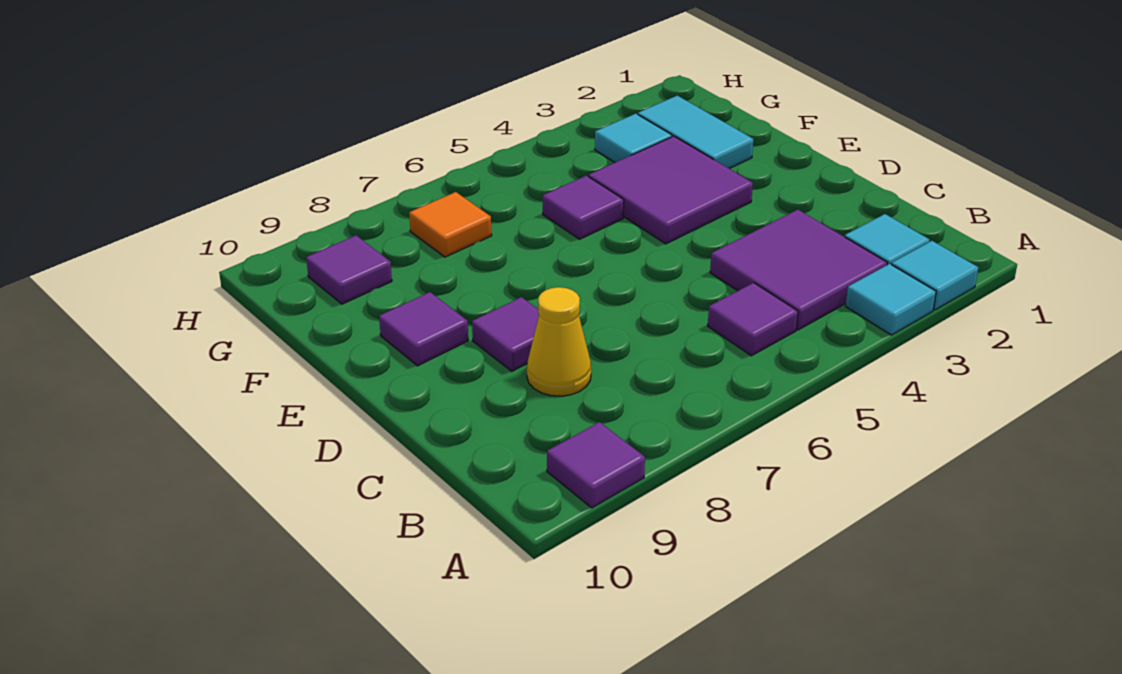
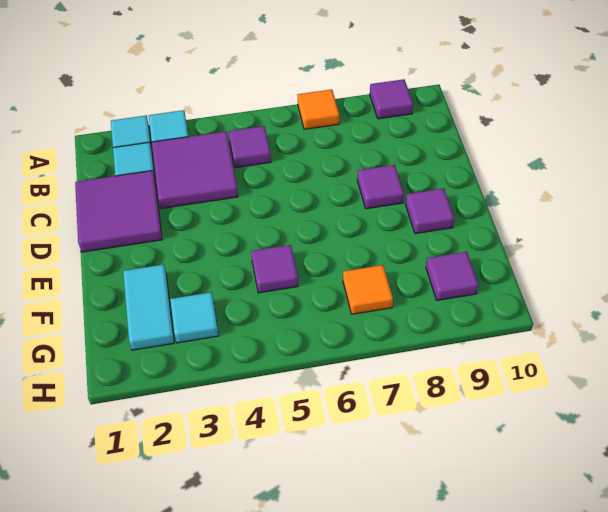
none -> orange 1x1 tile [297,90,339,129]
yellow 1x1 cone [527,287,591,396] -> none
purple 2x2 tile [589,136,753,244] -> purple 2x2 tile moved to [75,171,162,252]

